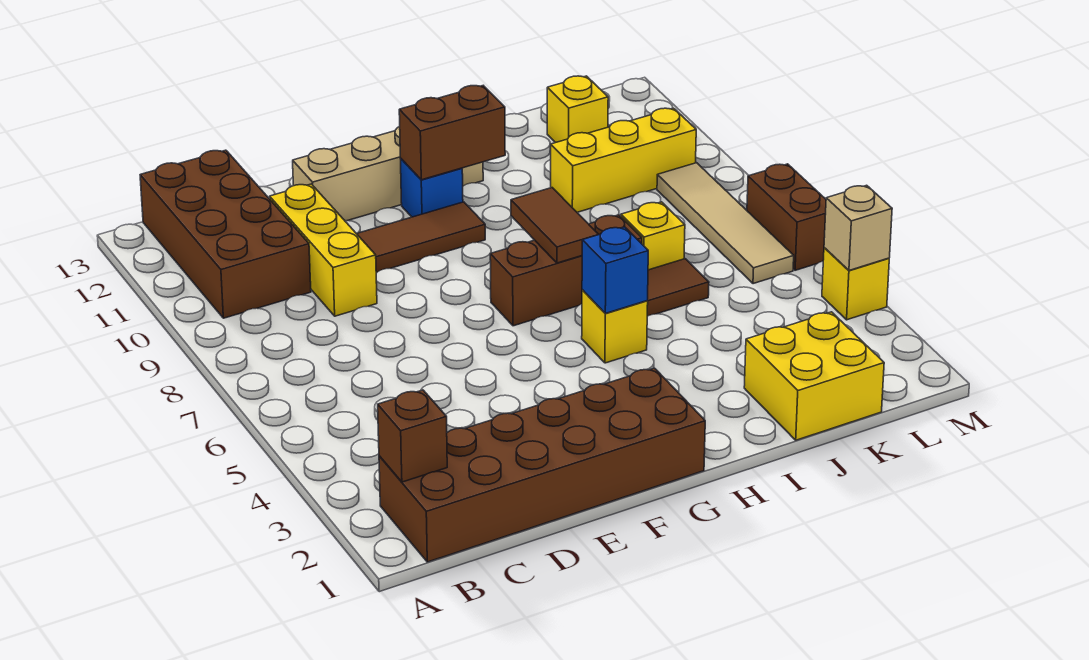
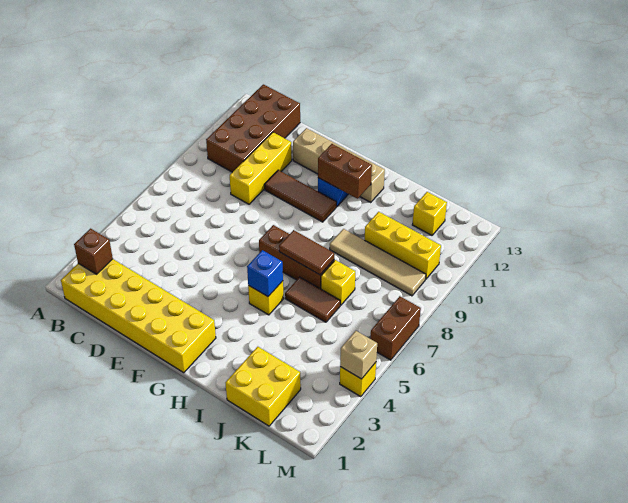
brown 2x6 brick [379,368,705,562] -> yellow 2x6 brick [61,259,216,373]
brown 1x2 tile [511,188,599,263] -> brown 1x2 tile turned to [279,230,334,275]
tan 1x4 tile [657,163,794,284] -> tan 1x4 tile turned to [330,229,426,296]

